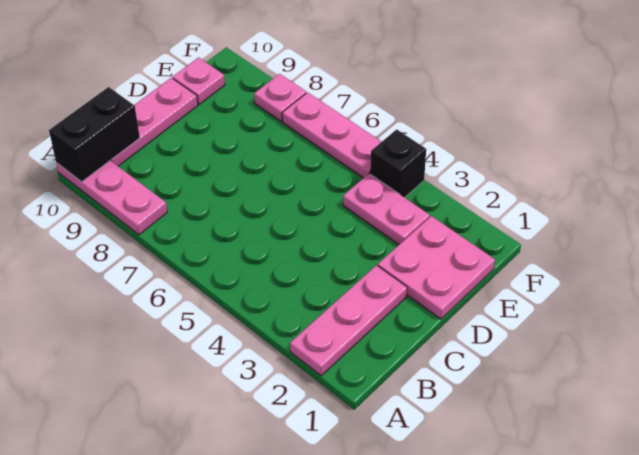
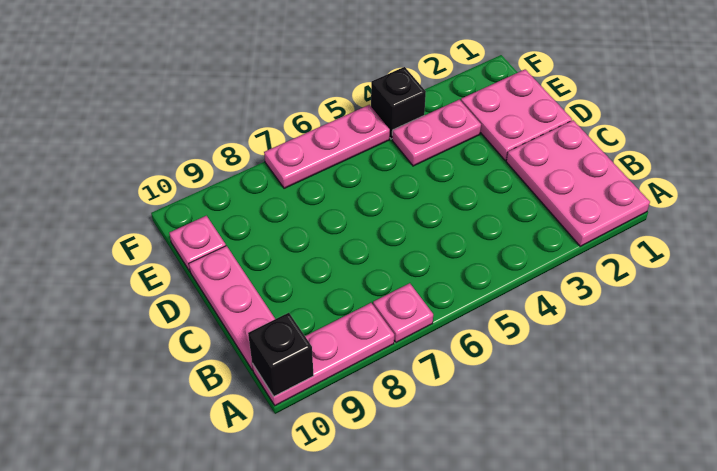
pink 1x3 plate [290,265,407,376] -> pink 2x3 plate [506,120,650,246]
black 1x2 brick [49,87,140,182] -> black 1x1 brick [248,313,314,396]
pink 1x1 plate [254,74,306,121] -> pink 1x1 plate moved to [373,283,433,343]

